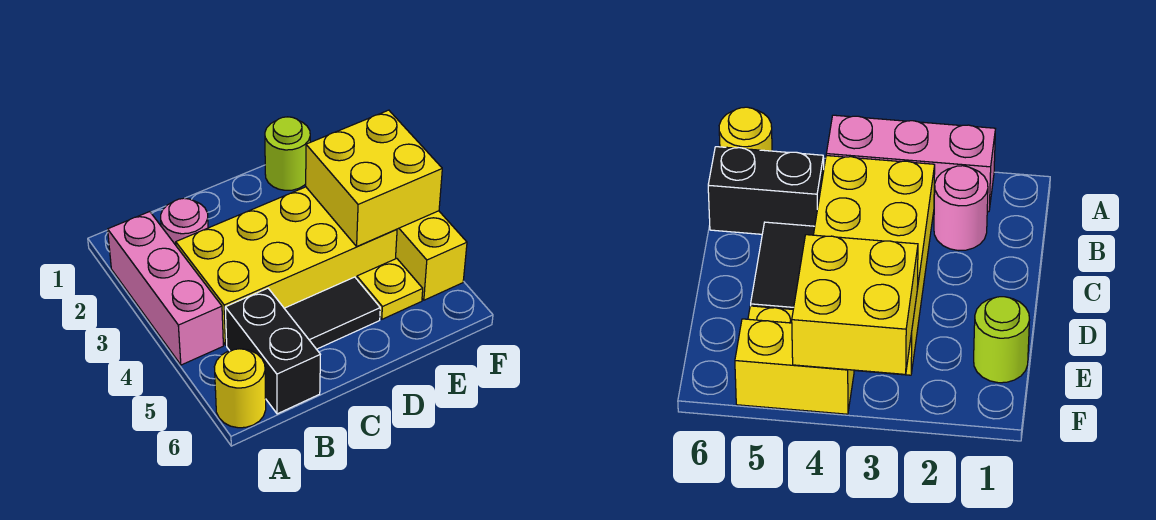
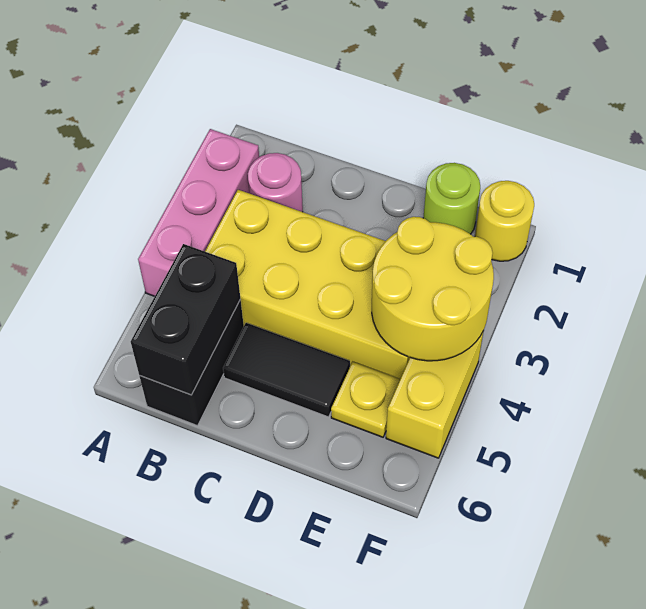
yellow 1x1 round brick [214,349,266,428] -> yellow 1x1 round brick moved to [475,181,534,261]
none -> black 1x2 brick [131,244,240,395]
yellow 2x2 brick [306,110,442,247] -> yellow 2x2 round brick [372,217,494,361]

